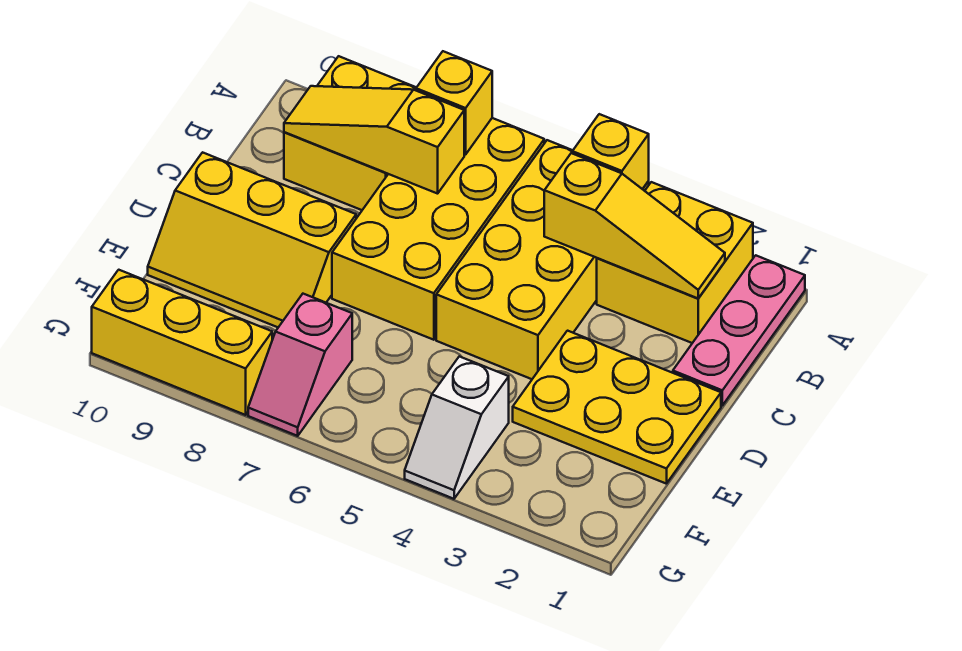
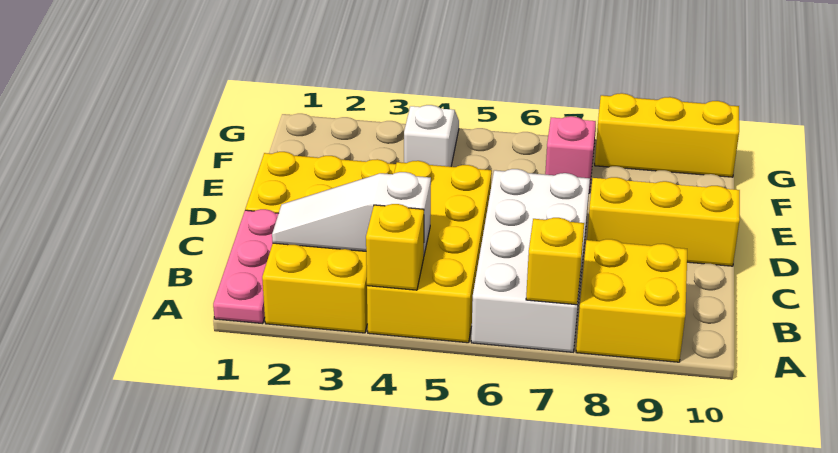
yellow 2x4 brick [332,118,544,340] -> white 2x4 brick [471,169,590,352]
yellow 1x3 slope [544,153,725,298] -> white 1x3 slope [272,172,431,254]
yellow 1x3 slope [284,86,464,194] -> none

